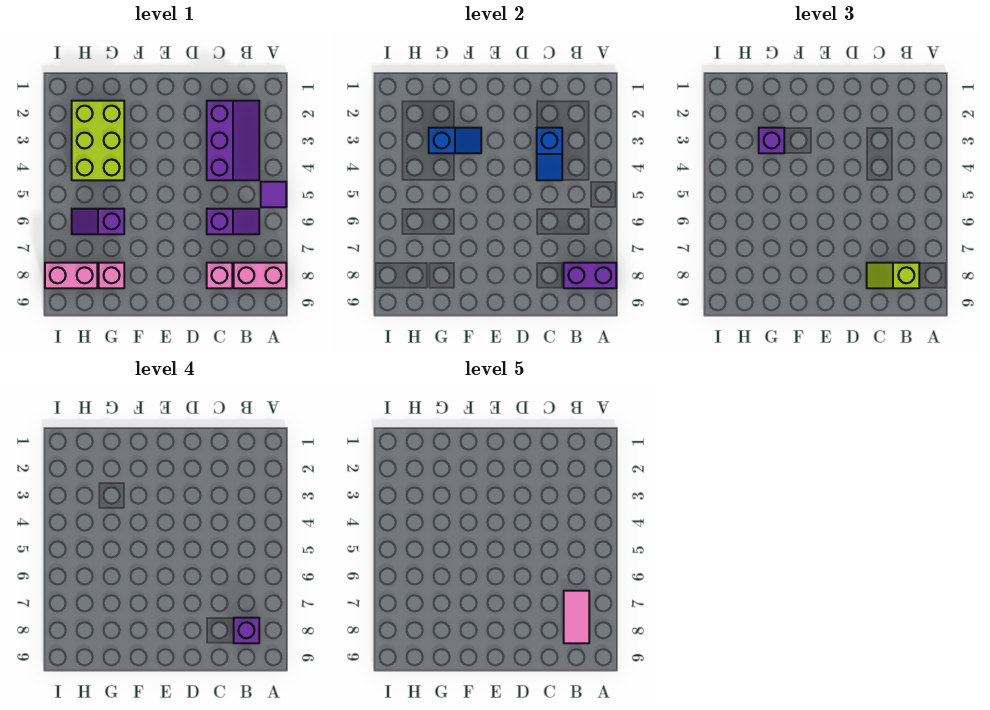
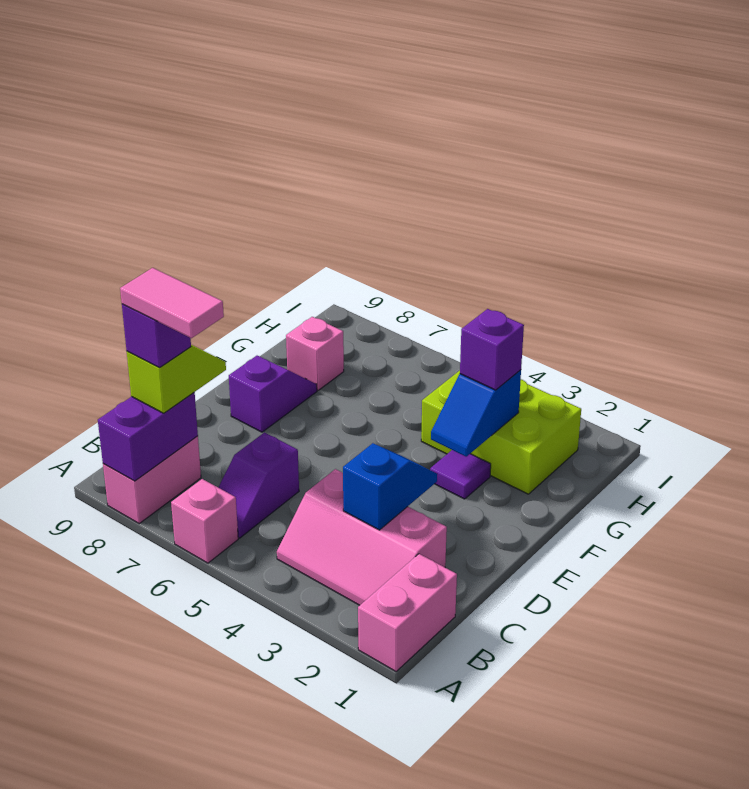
purple 1x1 tile [261,182,286,207] -> purple 1x1 tile moved to [430,450,491,499]
purple 2x3 slope [207,101,259,180] -> pink 2x3 slope [277,469,447,605]
blue 1x2 slope [537,128,562,180] -> blue 1x2 slope turned to [343,443,437,530]
pink 1x1 brick [207,263,232,288] -> pink 1x1 brick moved to [171,479,238,563]
purple 1x2 slope [72,209,124,234] -> purple 1x2 slope moved to [229,356,317,432]
pink 1x2 brick [45,263,97,288] -> pink 1x2 brick moved to [358,554,457,671]

